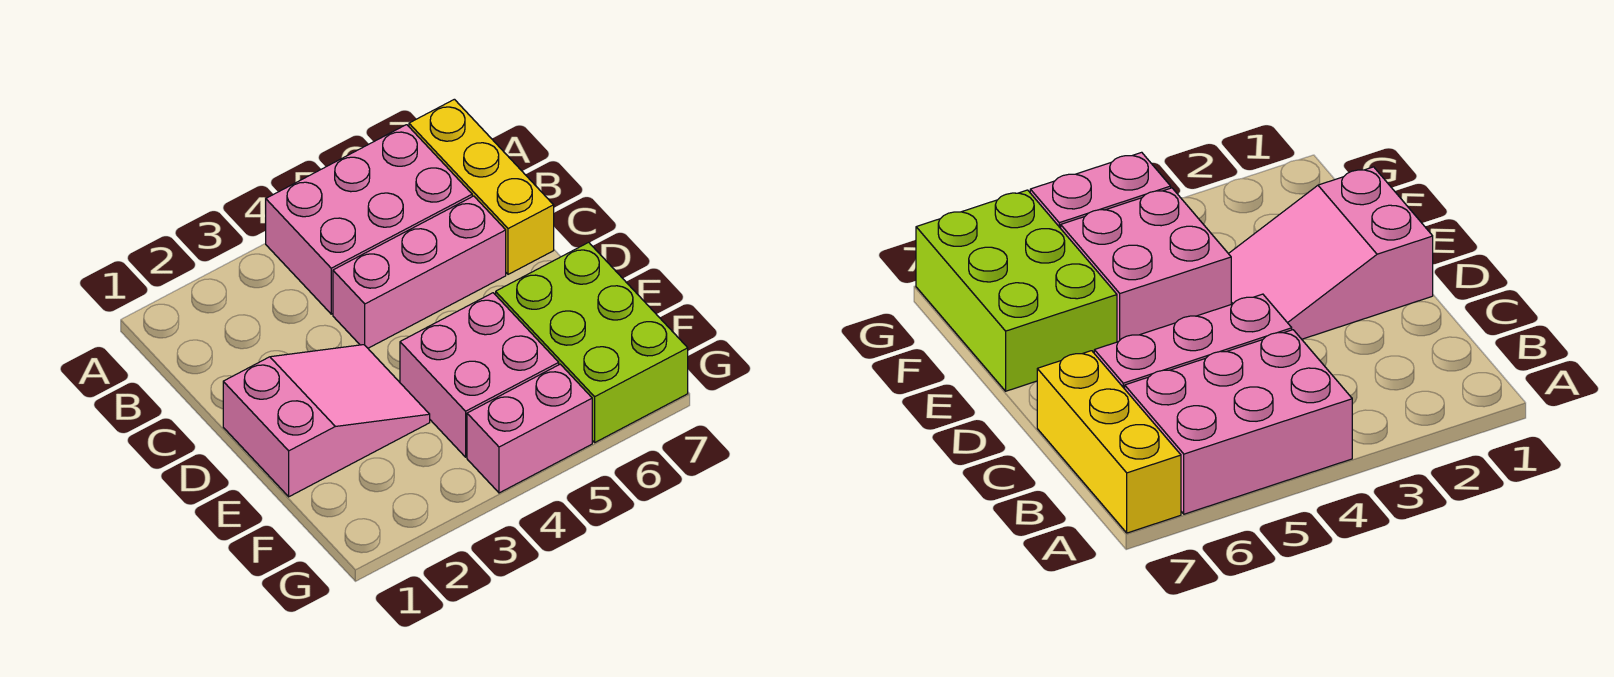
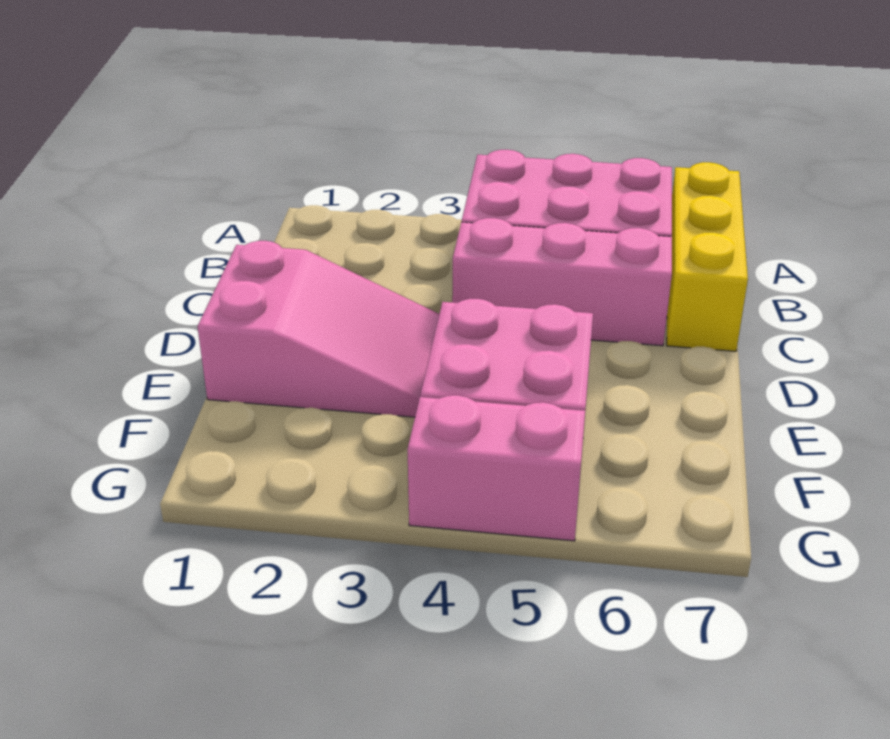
lime 2x3 brick [496,242,688,442] -> none

